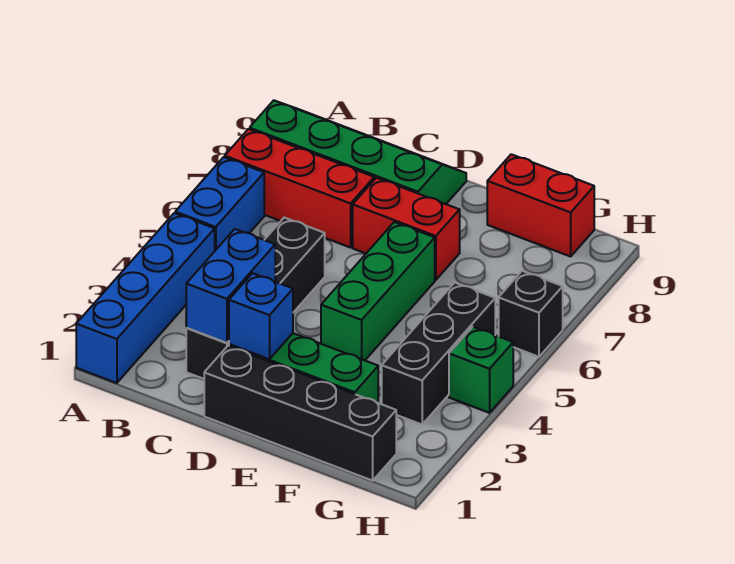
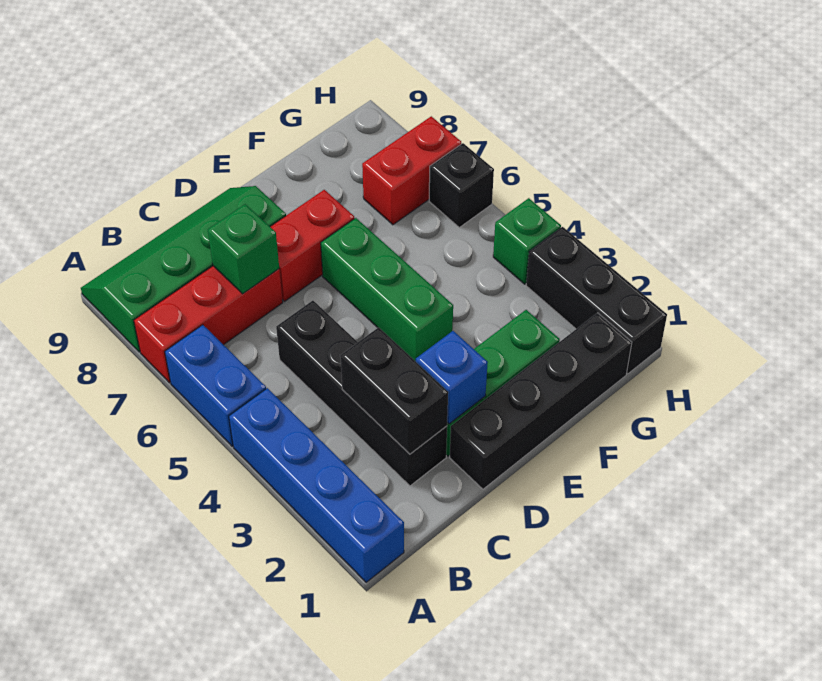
blue 1x2 brick [186,229,275,343] -> black 1x2 brick [340,328,448,454]
none -> green 1x1 brick [208,204,279,294]
red 1x2 brick [487,154,594,257] -> red 1x2 brick moved to [362,116,461,225]
black 1x3 brick [382,283,495,424] -> black 1x3 brick moved to [526,227,667,374]

